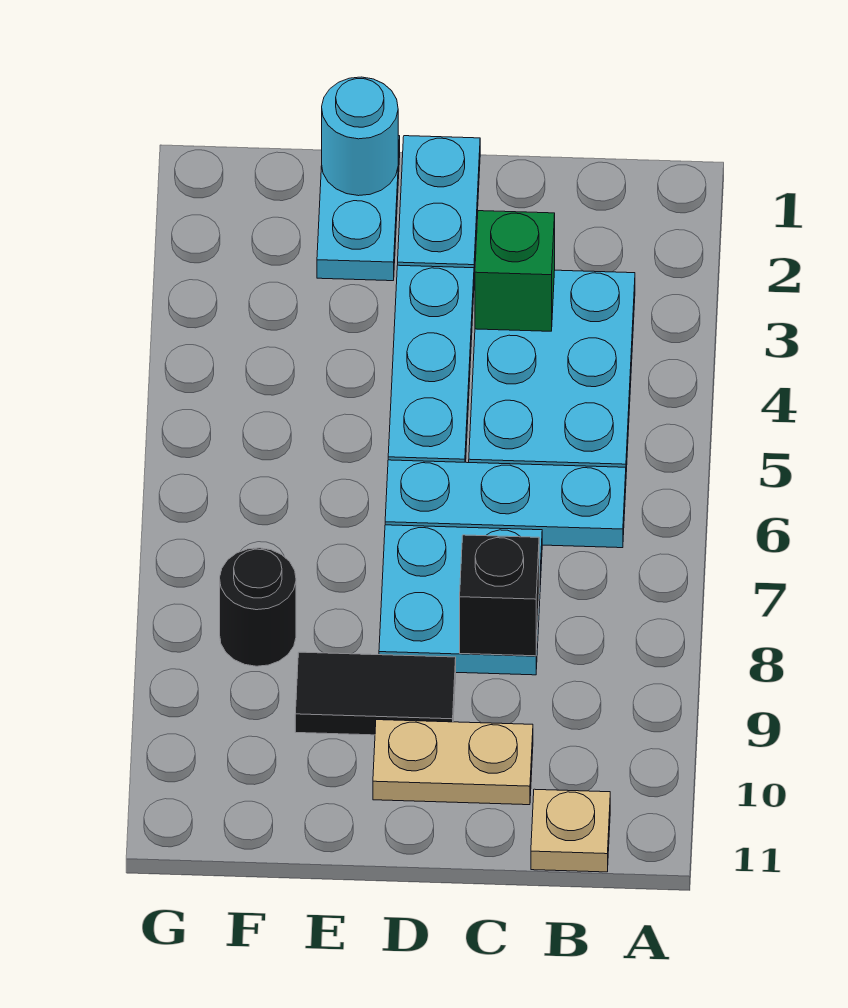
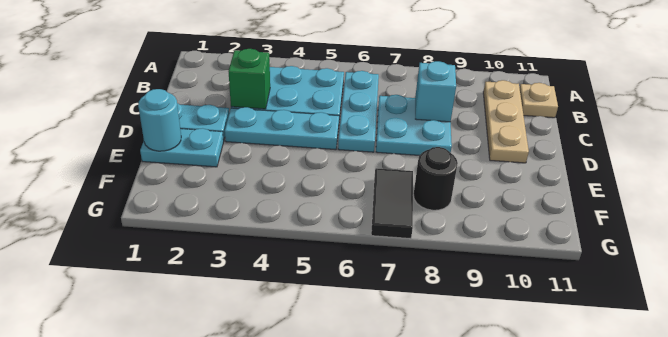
black 1x1 brick [460,535,539,656] -> cyan 1x1 brick [415,61,456,122]
tan 1x2 plate [373,720,533,805] -> tan 1x3 plate [483,80,529,163]
black 1x2 tile [295,652,456,735] -> black 1x2 tile moved to [371,168,413,239]

